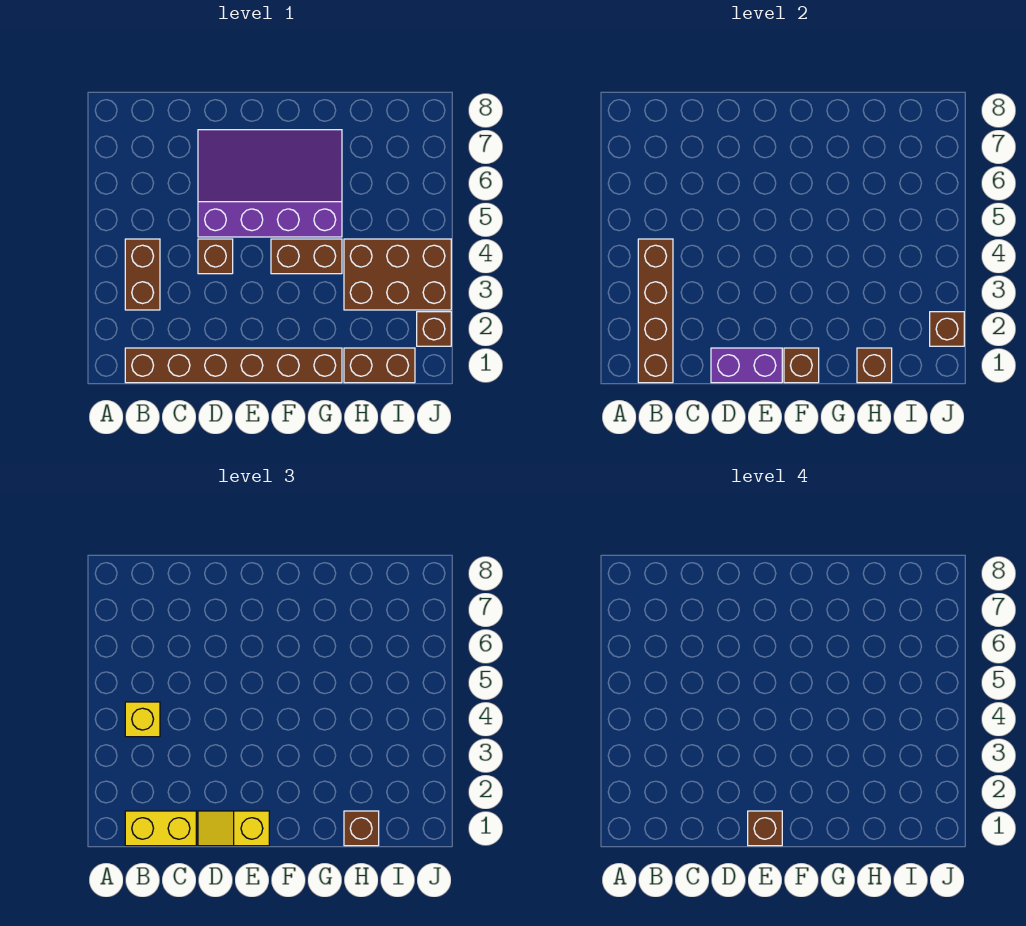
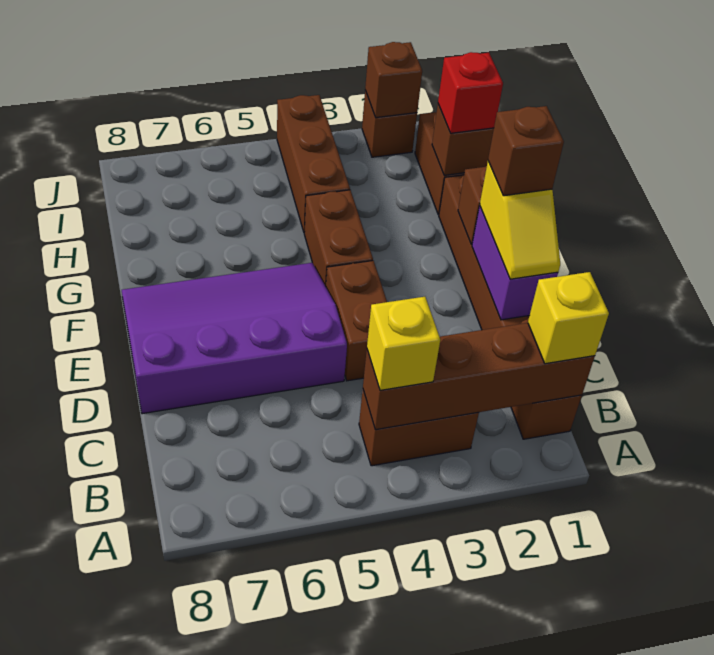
yellow 1x2 brick [125,811,196,846] -> yellow 1x1 brick [528,272,609,364]
brown 1x1 brick [198,239,233,274] -> brown 1x2 brick [326,261,387,381]
purple 3x4 slope [198,130,342,237] -> purple 3x4 slope turned to [122,263,347,414]
brown 1x1 brick [344,811,379,846] -> red 1x1 brick [438,52,503,133]
brown 2x3 brick [344,239,451,310] -> brown 1x3 brick [277,95,350,232]

